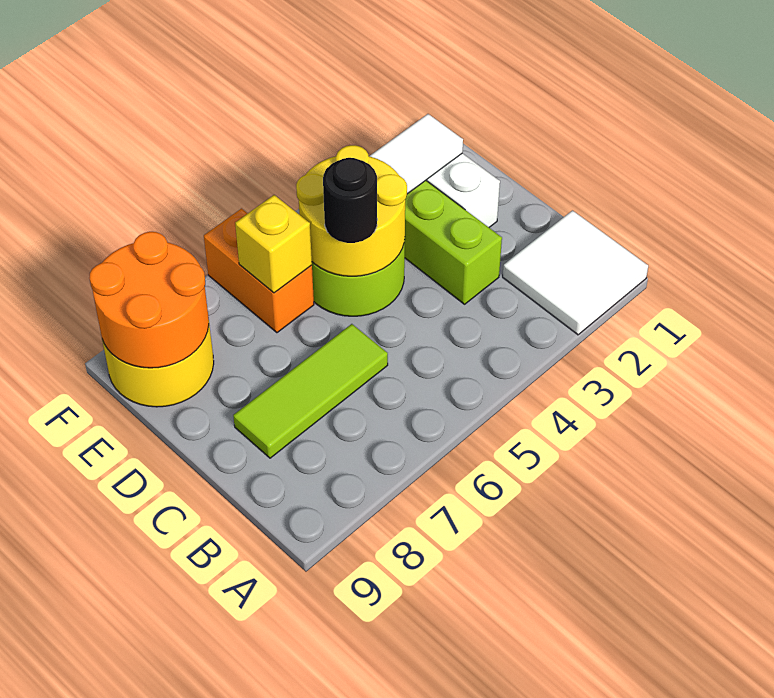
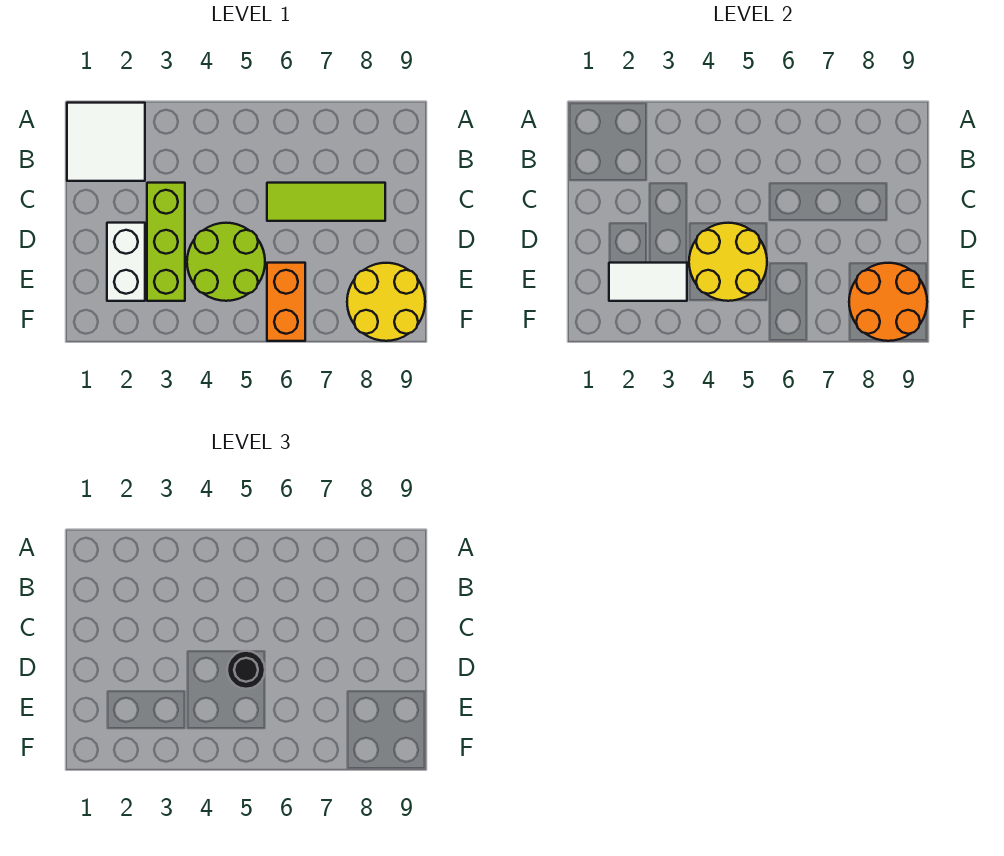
yellow 1x1 brick [235,195,312,293] -> none

